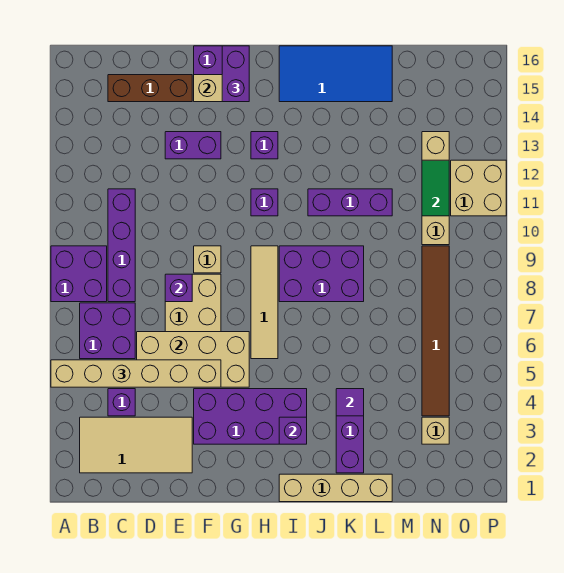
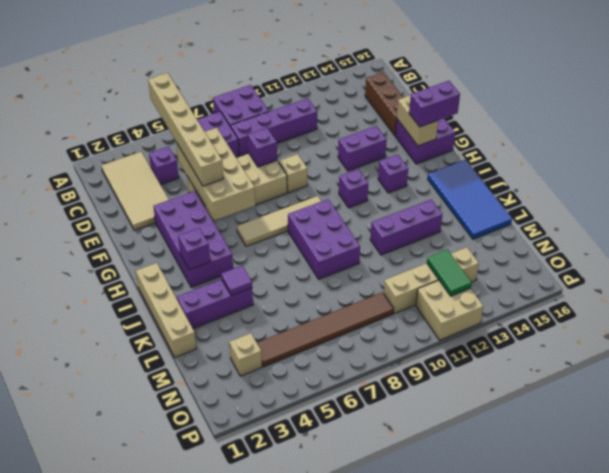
purple 1x2 brick [165,132,221,159] -> purple 1x2 brick turned to [338,126,387,171]
purple 1x3 brick [308,189,392,216] -> purple 1x3 brick turned to [370,199,443,255]
green 1x2 tile [422,160,449,216] -> green 1x2 tile turned to [427,249,472,296]

